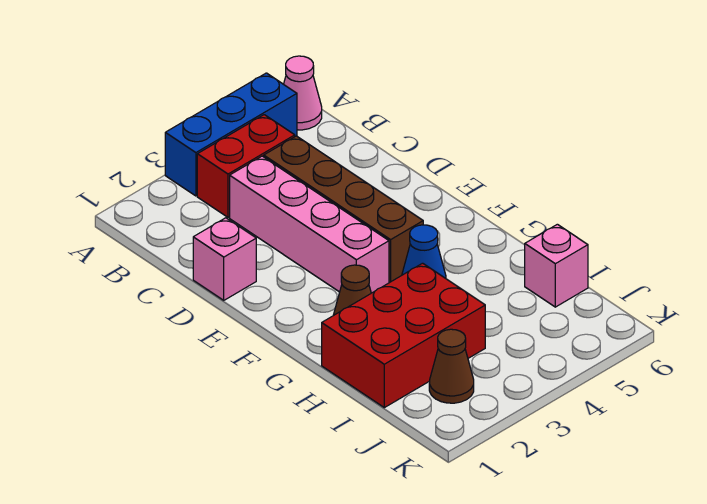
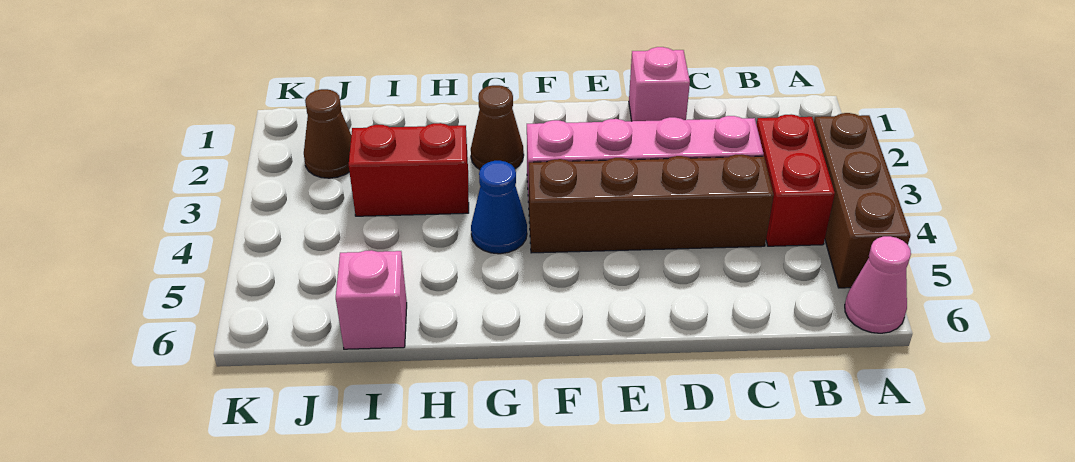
blue 1x3 brick [165,73,297,196] -> brown 1x3 brick [814,113,911,288]
red 2x3 brick [322,263,485,408] -> red 1x2 brick [349,123,469,216]

